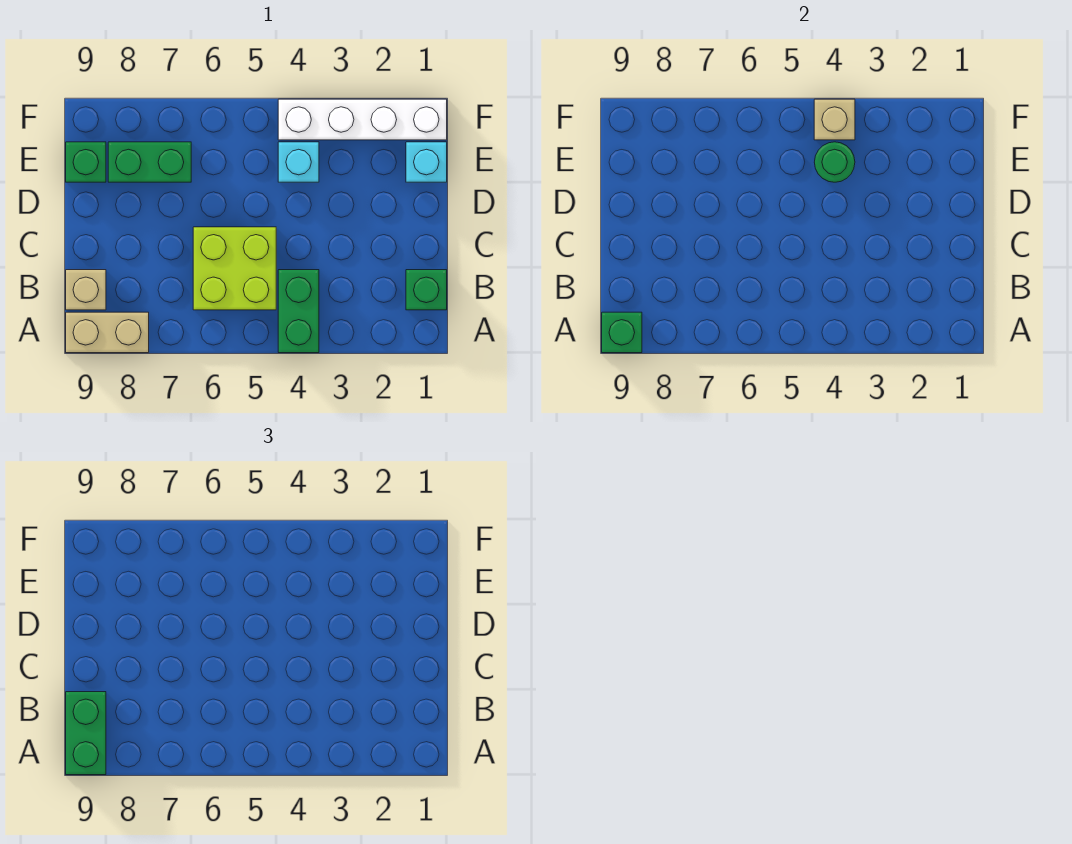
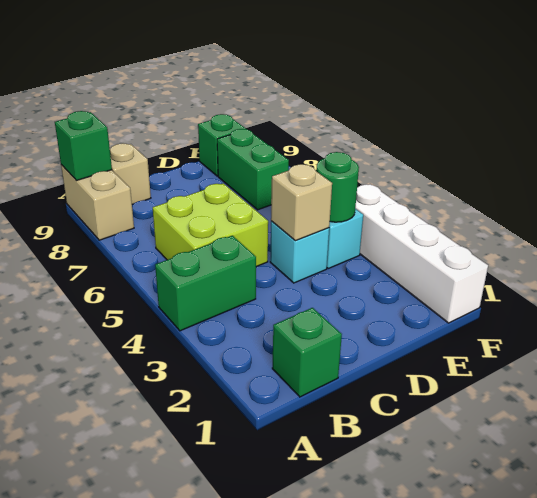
green 1x2 brick [66,692,106,775] -> none
cyan 1x1 brick [406,142,447,182] -> cyan 1x1 brick moved to [270,221,329,283]
tan 1x1 brick [814,99,855,140] -> tan 1x1 brick moved to [271,164,332,241]

